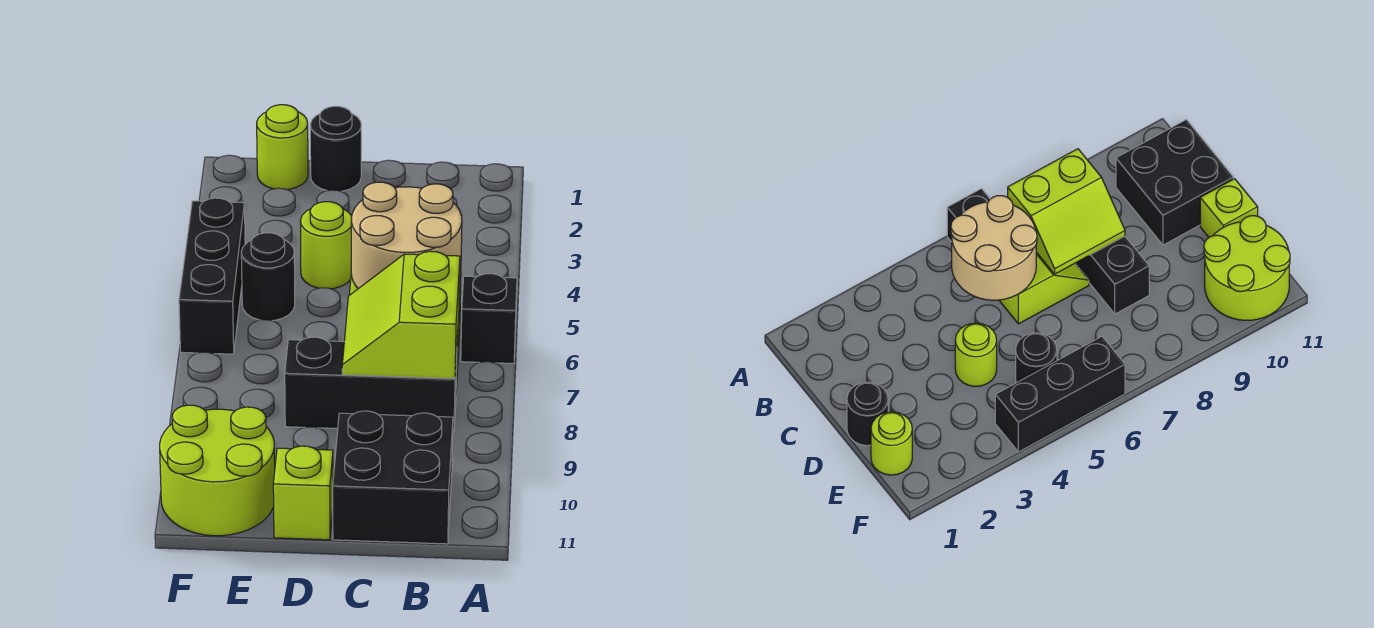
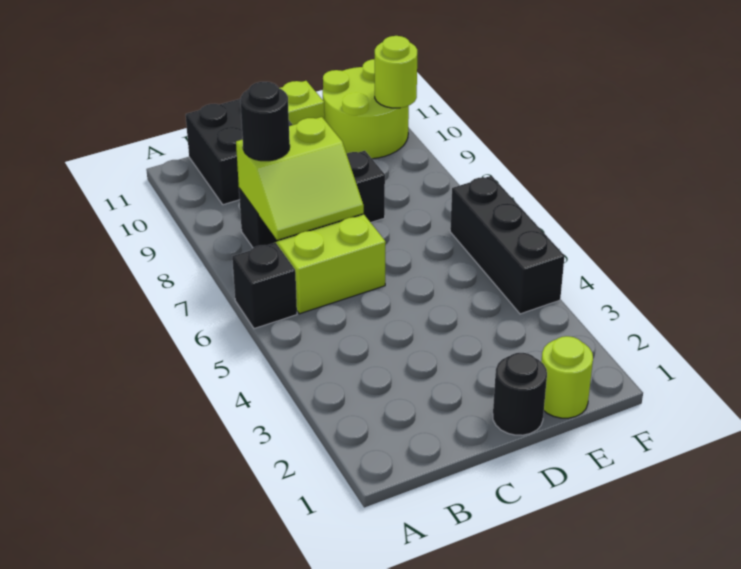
tan 2x2 round brick [351,182,462,289] -> none
lime 2x2 slope [342,251,460,379] -> lime 2x2 slope turned to [236,117,364,240]
lime 1x1 round brick [300,202,352,289] -> lime 1x1 round brick moved to [375,36,417,108]
black 1x1 round brick [241,233,295,321] -> black 1x1 round brick moved to [240,82,290,161]

